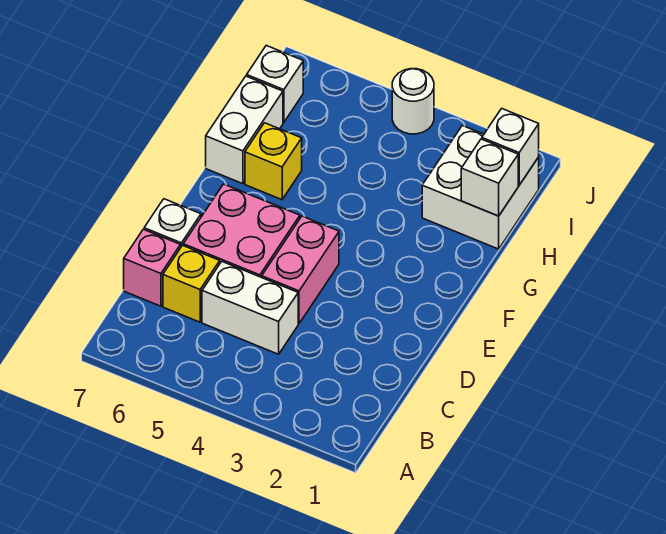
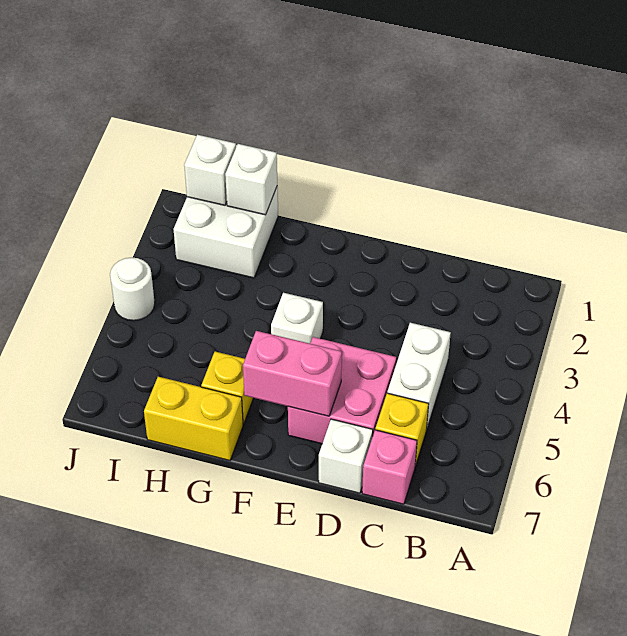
pink 1x2 brick [262,216,339,324] -> pink 1x2 brick moved to [243,331,342,416]
white 1x2 brick [206,76,283,184] -> yellow 1x2 brick [144,377,243,461]
white 1x1 brick [247,45,303,122] -> white 1x1 brick moved to [271,293,323,343]

